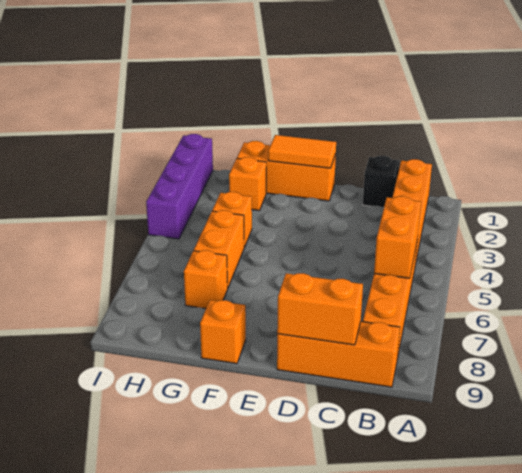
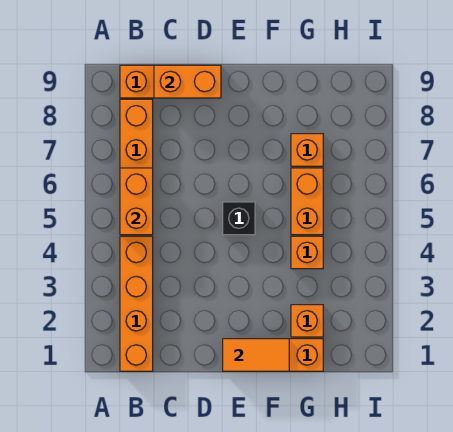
black 1x1 brick [363,156,400,208] -> black 1x1 brick moved to [223,202,255,235]
orange 1x1 brick [200,300,246,364] -> none
purple 1x4 brick [146,134,213,239] -> none

